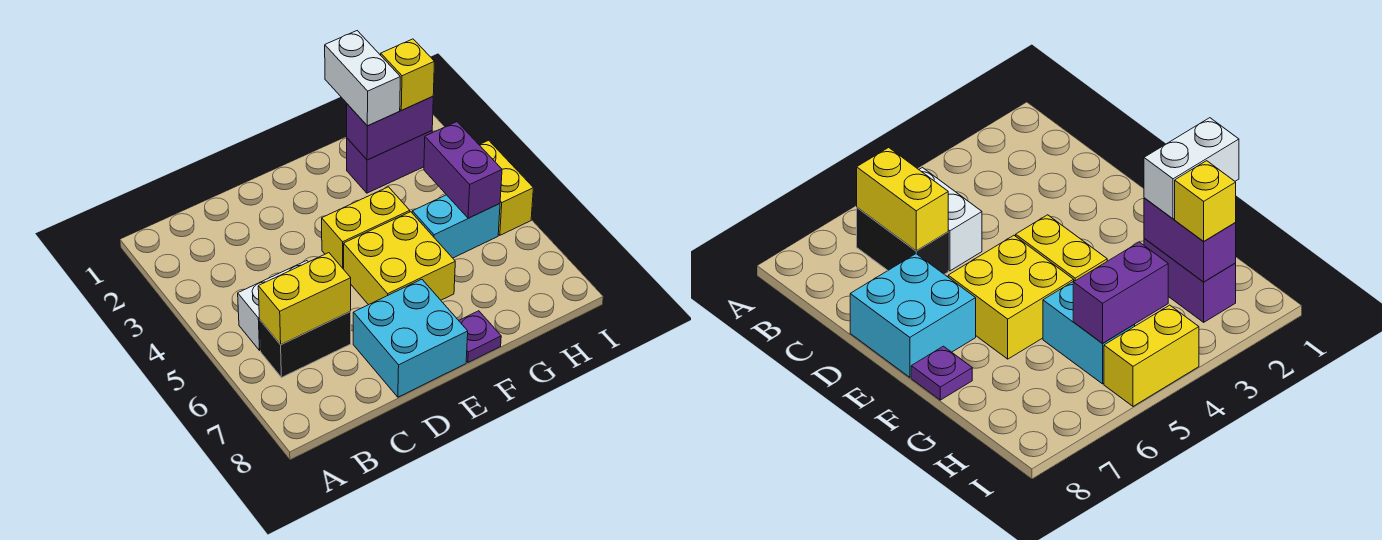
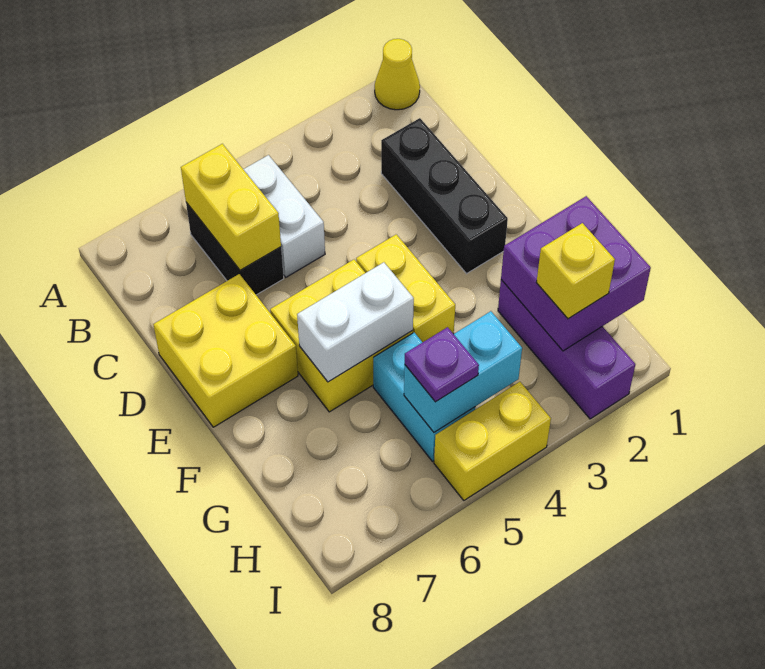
none -> yellow 1x1 cone [375,39,420,110]
none -> black 1x3 brick [381,118,508,274]
cyan 2x2 brick [353,279,468,397] -> yellow 2x2 brick [153,274,298,427]
purple 1x1 plate [459,311,501,362] -> purple 1x1 plate moved to [405,327,479,402]
white 1x2 brick [325,31,400,126] -> white 1x2 brick moved to [297,262,414,382]
purple 1x2 brick [347,131,432,193] -> purple 1x3 brick [498,280,635,419]
purple 1x2 brick [347,97,433,160] -> purple 2x2 brick [501,196,651,351]
purple 1x2 brick [424,122,502,218] -> cyan 1x2 brick [404,311,522,432]

